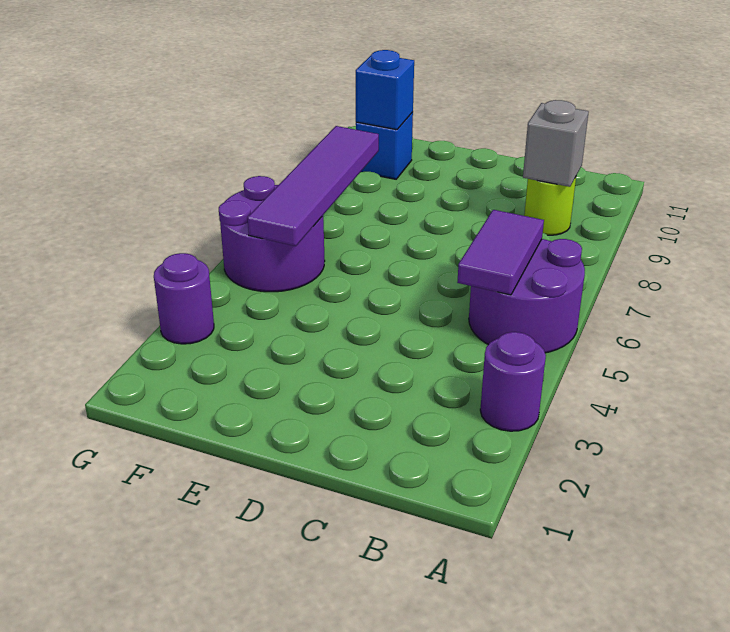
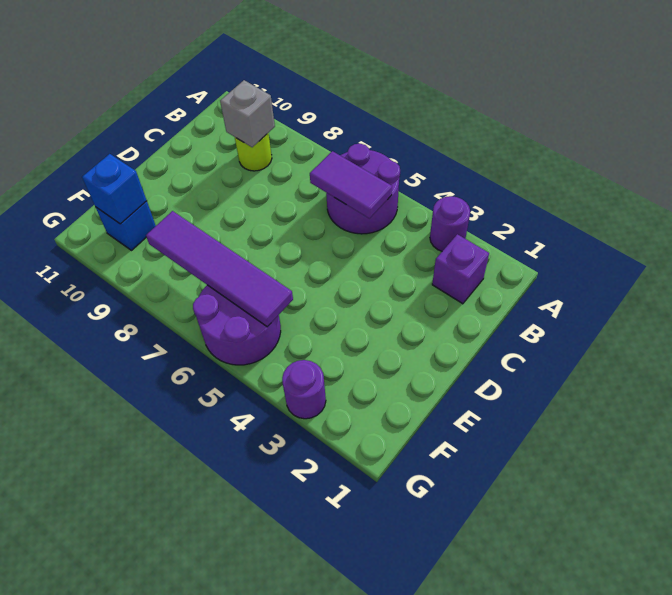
none -> purple 1x1 brick [432,234,489,304]

